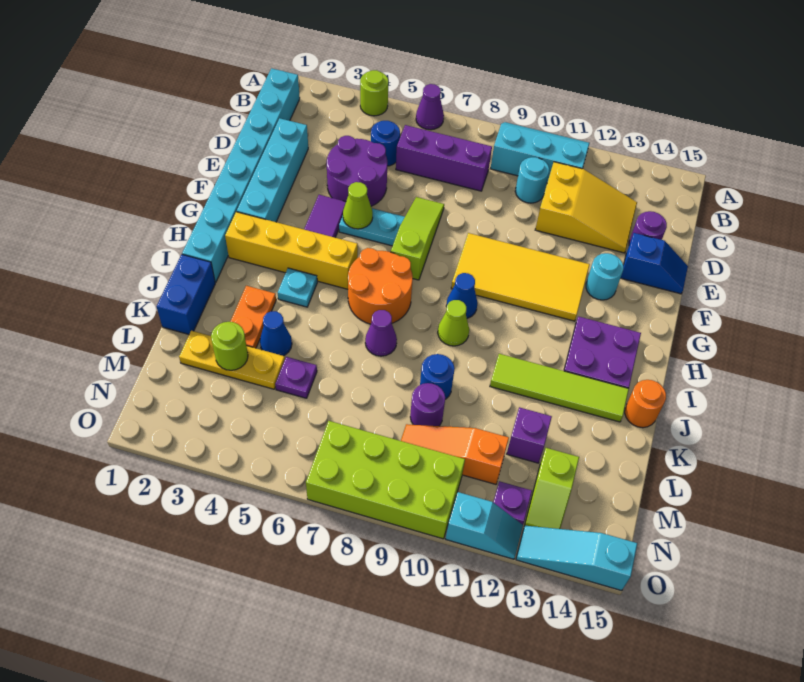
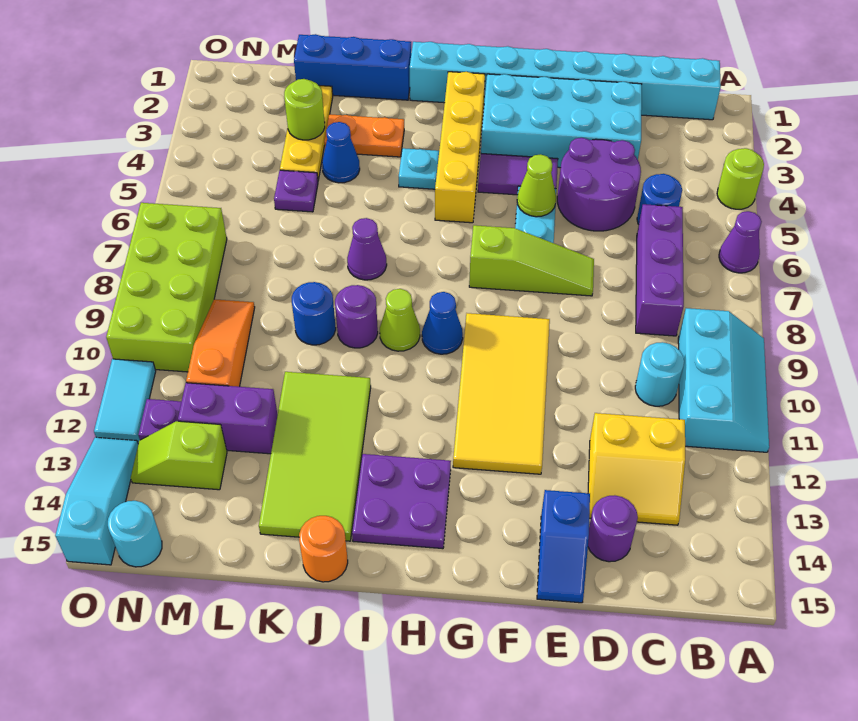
yellow 2x3 slope [535,162,637,253] -> yellow 2x2 slope [588,413,685,525]
cyan 1x4 brick [237,118,308,222] -> cyan 2x4 brick [481,74,642,168]
cyan 1x1 round brick [586,253,623,300] -> cyan 1x1 round brick moved to [108,501,162,567]
orange 2x2 round brick [348,248,413,324] -> none
blue 1x2 brick [156,255,215,334] -> blue 1x3 brick [294,34,411,100]
lime 1x4 tile [490,354,629,422] -> lime 2x4 tile [259,372,371,541]
purple 1x1 round brick [410,383,445,426] -> purple 1x1 round brick moved to [335,285,378,348]
purple 1x1 brick [507,407,552,463] -> purple 1x2 brick [178,383,278,454]
cyan 1x2 slope [446,492,523,559] -> cyan 1x2 tile [94,359,156,443]

